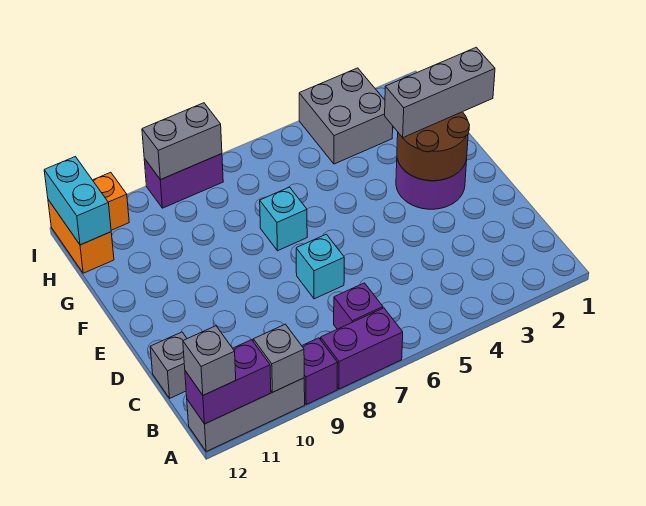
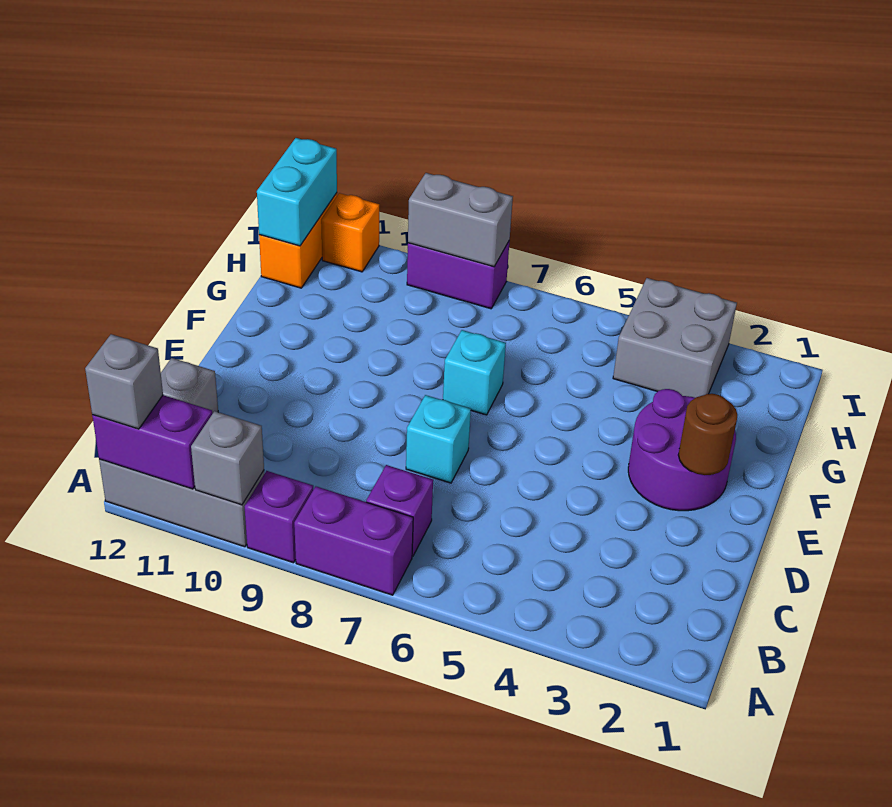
brown 2x2 round brick [397,112,469,181] -> brown 1x1 round brick [678,394,737,475]
grey 1x3 brick [385,47,495,138] -> none

